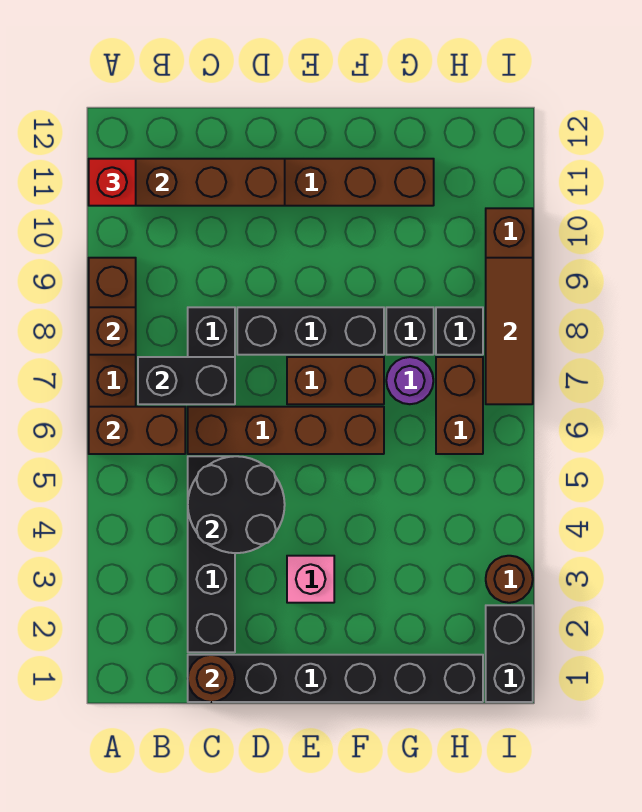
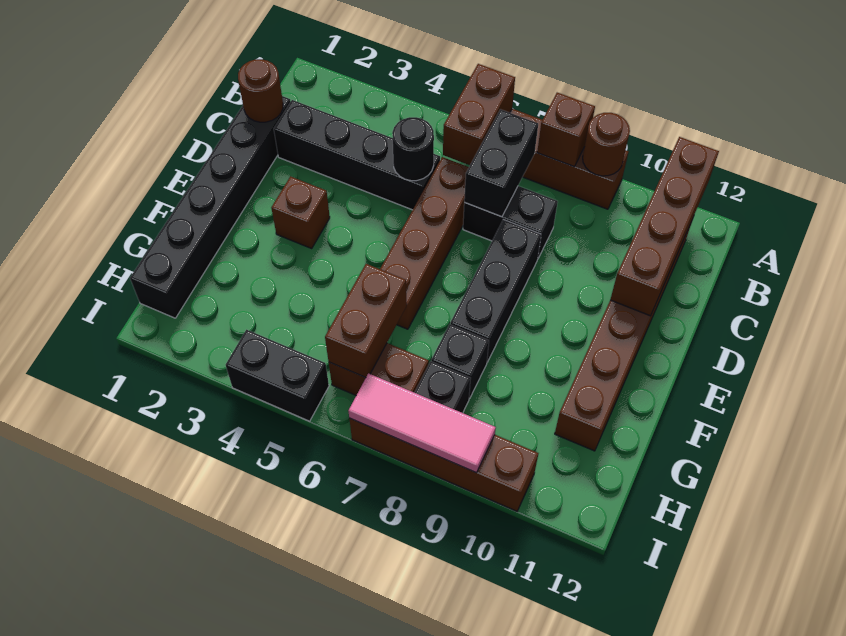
red 1x1 brick [89,159,136,206] -> none
black 2x2 round brick [188,456,285,553] -> black 1x1 round brick [392,117,434,181]
pink 1x1 brick [287,556,334,603] -> brown 1x1 brick [271,177,330,248]
brown 1x2 brick [287,357,384,404] -> brown 1x2 brick moved to [325,264,406,378]
purple 1x1 round brick [386,357,433,404] -> none
black 1x2 brick [486,605,533,702] -> black 1x2 brick moved to [226,330,329,421]
brown 1x1 round brick [486,556,533,603] -> brown 1x1 round brick moved to [583,113,630,176]
brown 1x3 tile [486,258,533,404] -> pink 1x3 tile [349,374,496,473]

